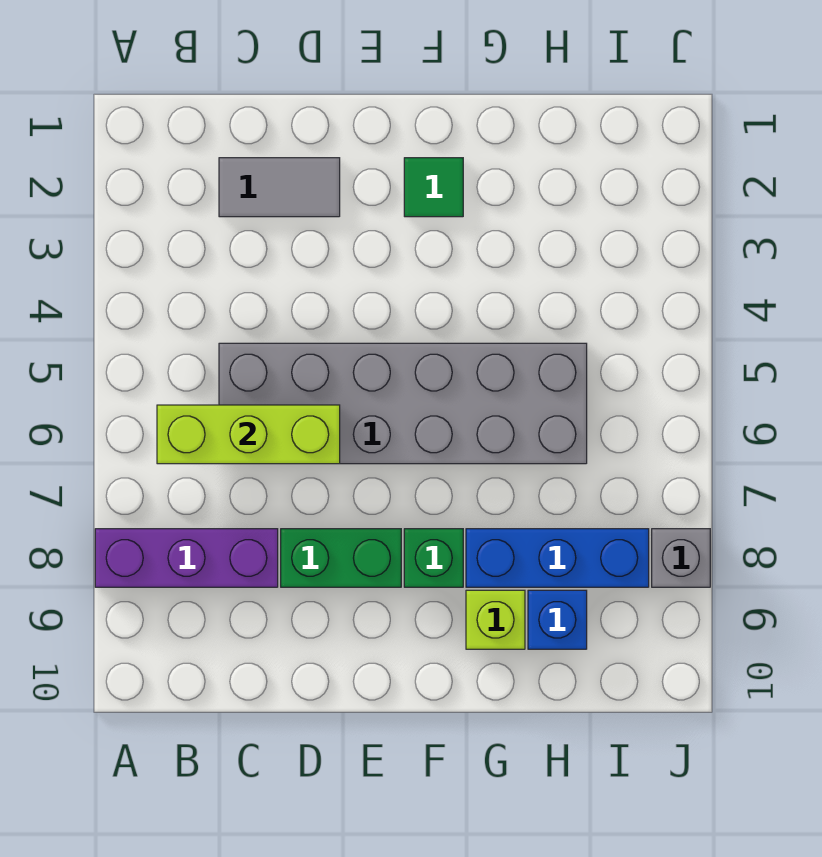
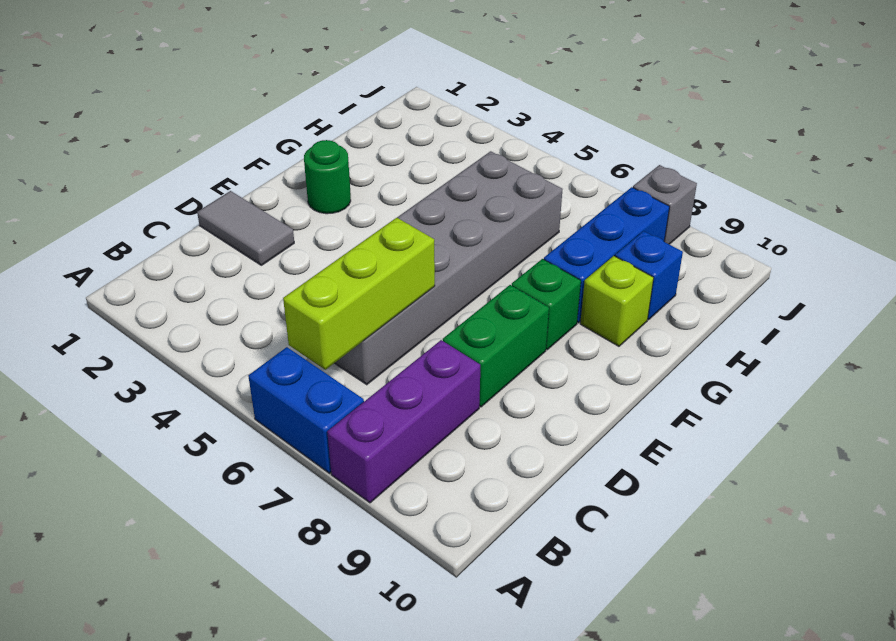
none -> blue 1x2 brick [248,347,364,473]
grey 1x2 tile [219,158,340,217] -> grey 1x2 tile turned to [197,191,294,265]
green 1x1 tile [404,158,463,217] -> green 1x1 round brick [304,140,351,214]

